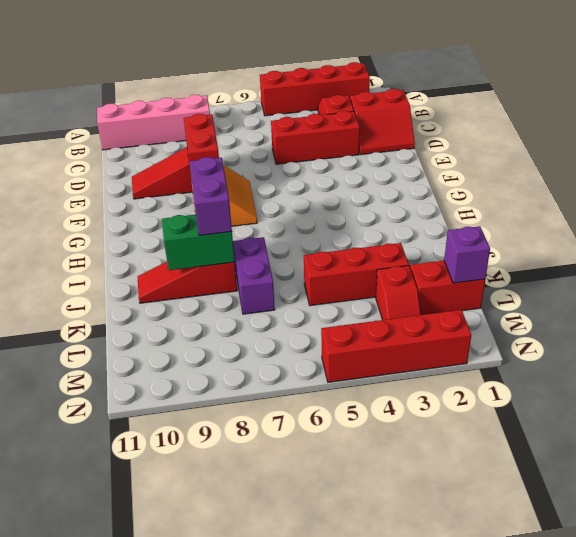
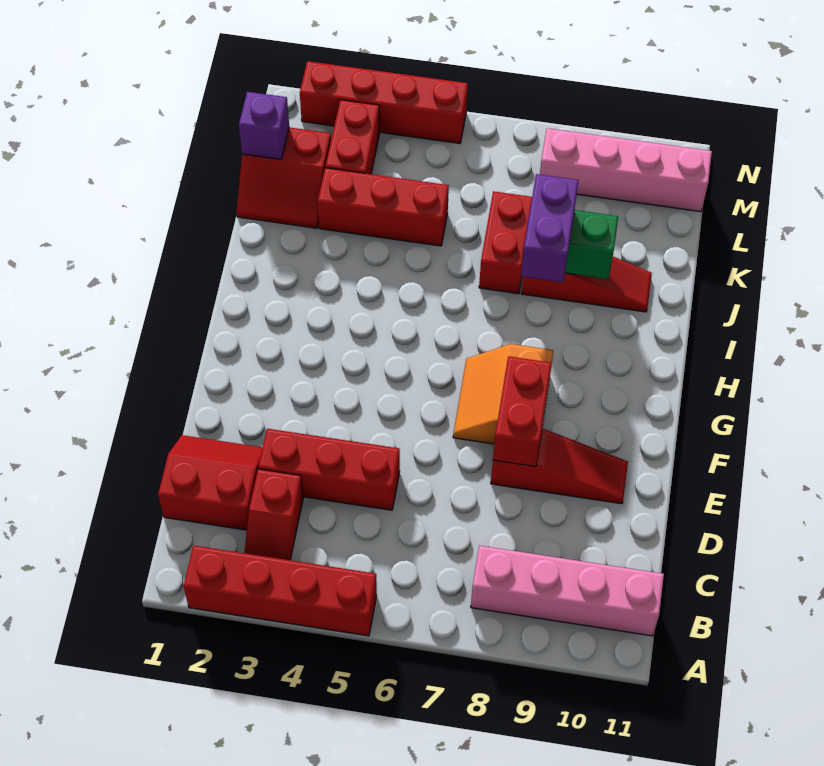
purple 1x2 brick [233,237,275,314] -> red 1x2 brick [479,191,532,294]
red 1x2 slope [376,266,421,320] -> red 1x2 brick [325,100,380,174]
none -> pink 1x4 brick [540,128,712,212]

